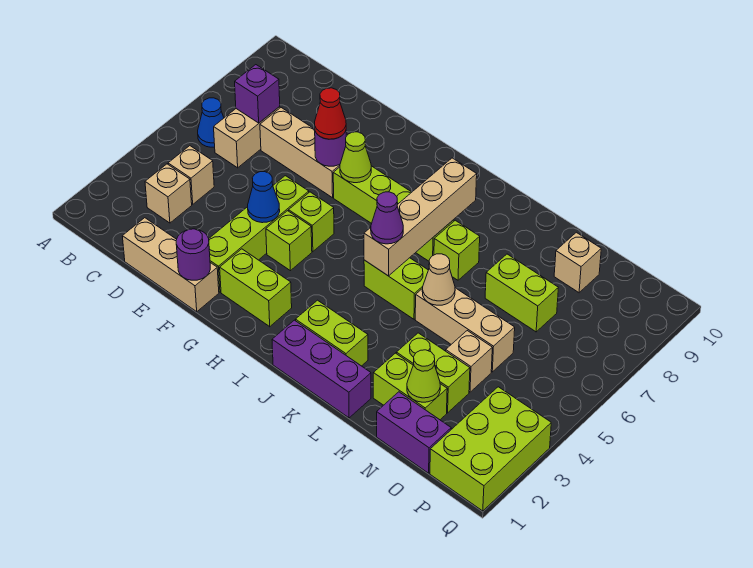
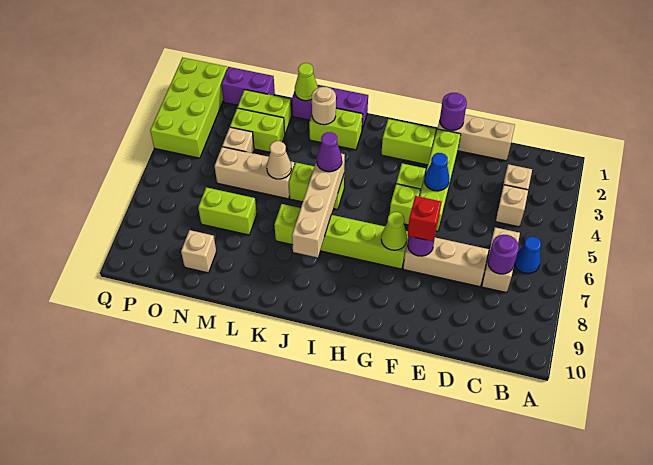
purple 1x1 brick [235,65,280,123] -> purple 1x1 round brick [488,235,519,274]
red 1x1 cone [315,88,346,139] -> red 1x1 brick [407,196,441,241]
none -> tan 1x1 round brick [312,87,336,125]
lime 1x1 cone [407,350,440,402] -> lime 1x1 cone moved to [295,63,318,101]
lime 2x3 brick [430,387,551,511] -> lime 2x4 brick [150,58,227,158]

